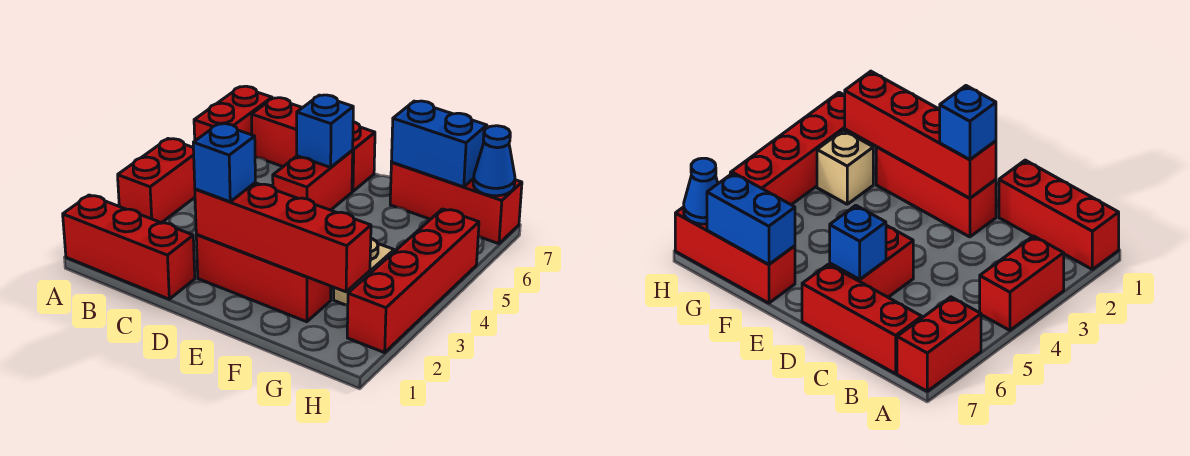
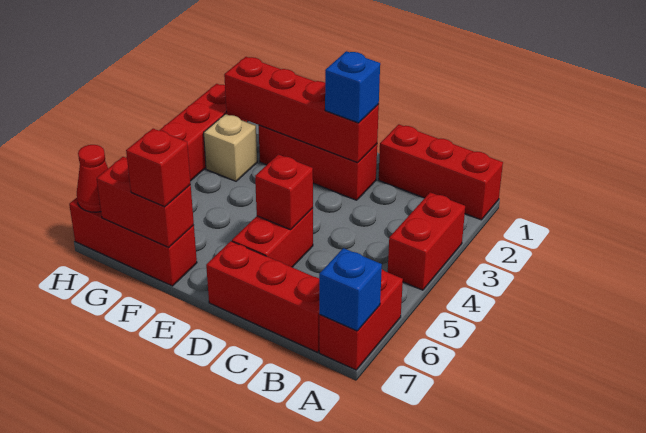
none -> red 1x1 brick [255,155,313,230]
blue 1x1 brick [297,95,353,167] -> blue 1x1 brick moved to [319,248,382,331]
blue 1x2 brick [391,101,487,187] -> red 1x2 brick [97,157,194,247]
none -> red 1x1 brick [126,129,191,207]
blue 1x1 cone [473,126,515,196] -> red 1x1 cone [77,145,108,212]

